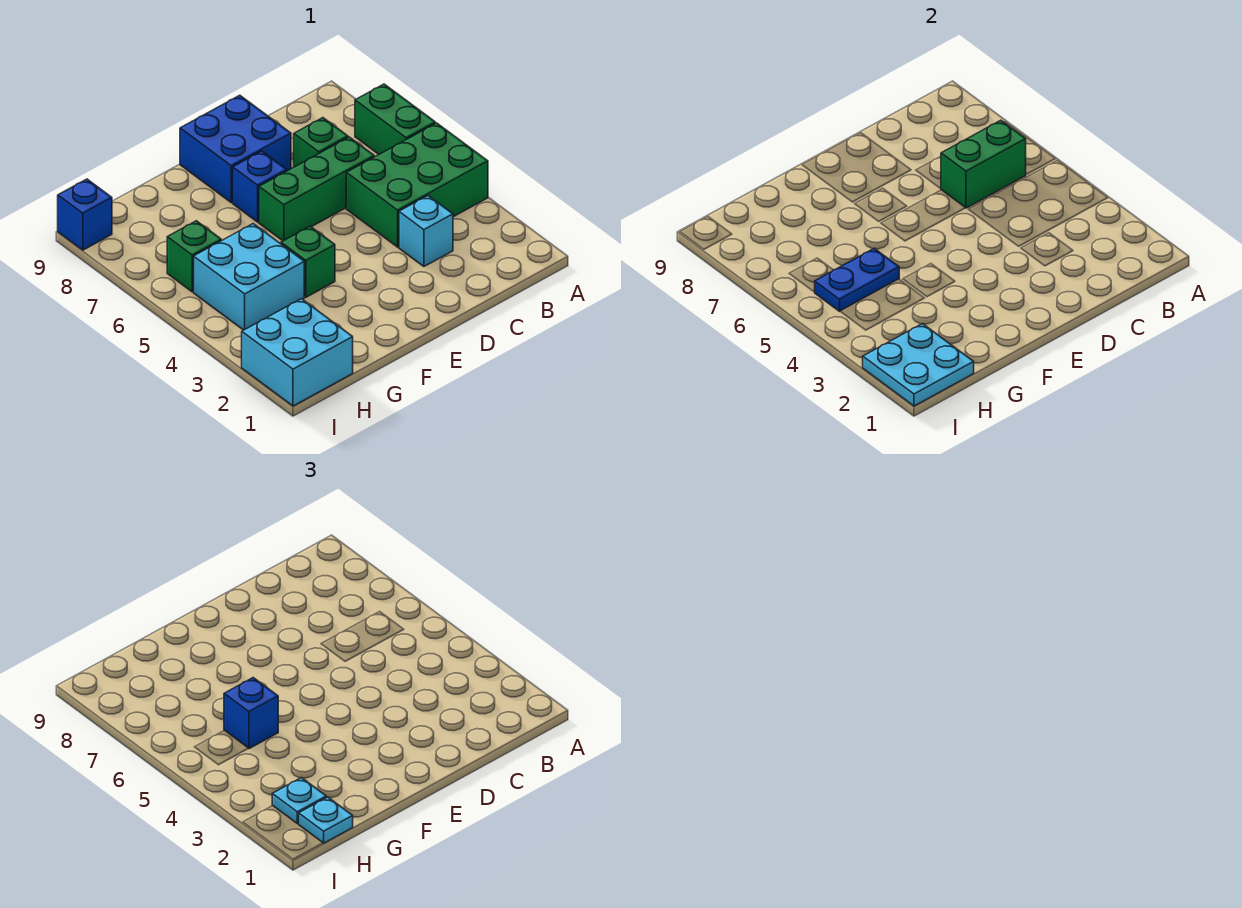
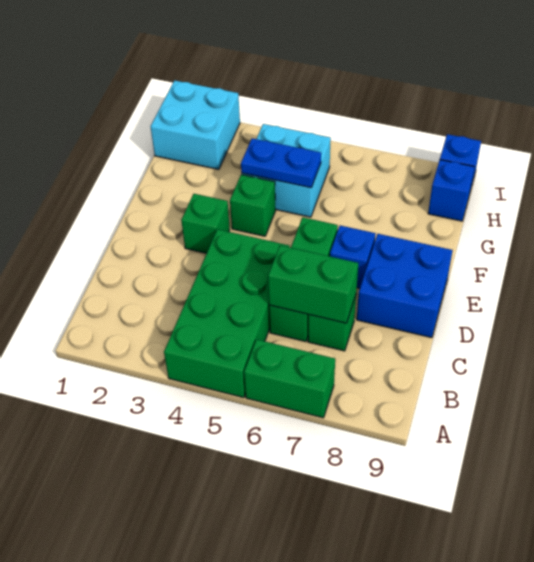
green 2x3 brick [346,123,488,247] -> green 2x4 brick [164,229,290,398]
green 1x2 brick [941,120,1026,208] -> green 1x2 brick turned to [268,245,358,323]
cyan 1x1 brick [399,196,453,266] -> none
blue 1x2 plate [815,248,899,311] -> blue 1x2 plate turned to [241,138,321,188]
blue 1x1 brick [224,678,278,749] -> blue 1x1 brick moved to [428,160,474,221]
cyan 2x2 plate [863,324,974,406] -> none
cyan 1x1 plate [299,797,353,843] -> none
cyan 1x1 plate [272,778,326,823] -> none
green 1x1 brick [167,221,221,292] -> green 1x1 brick moved to [181,194,230,253]

